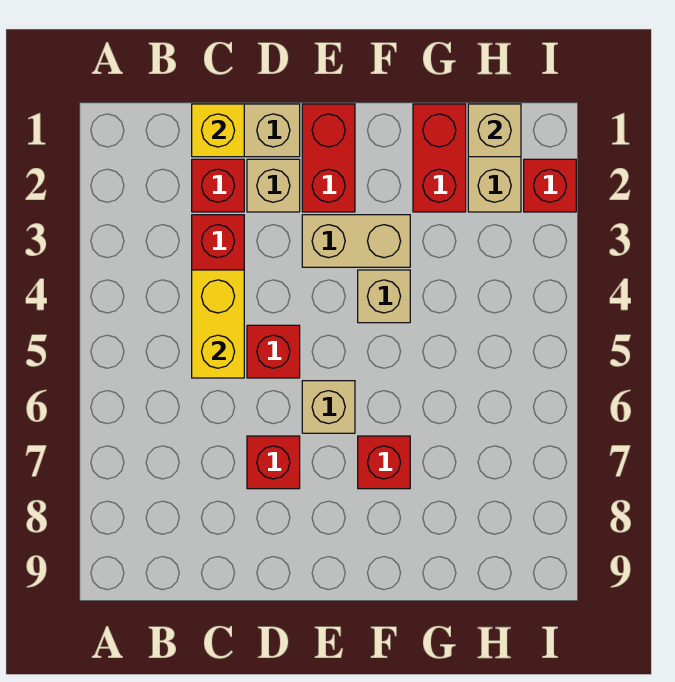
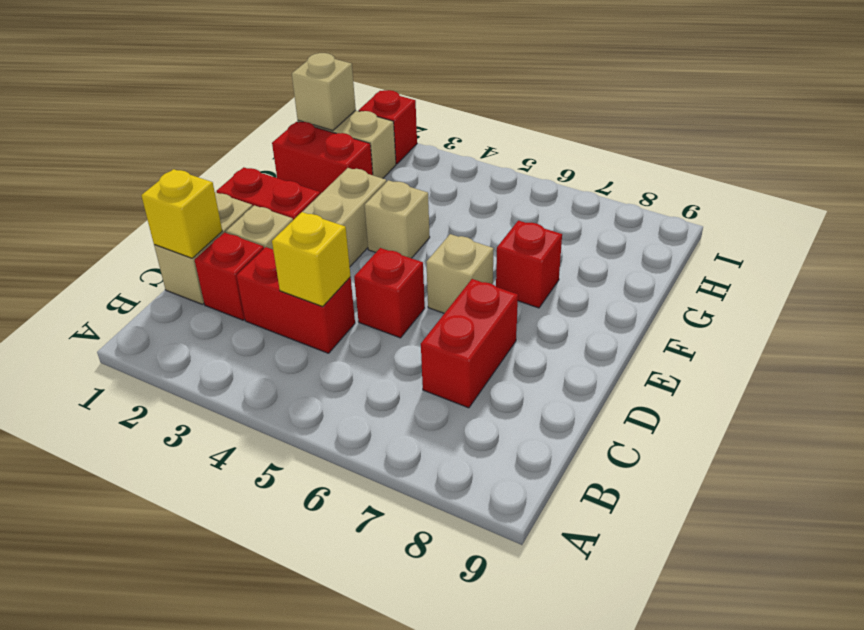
yellow 1x2 brick [192,270,244,378] -> yellow 1x1 brick [272,212,351,307]
red 1x1 brick [247,436,300,489] -> red 1x2 brick [421,279,518,408]

